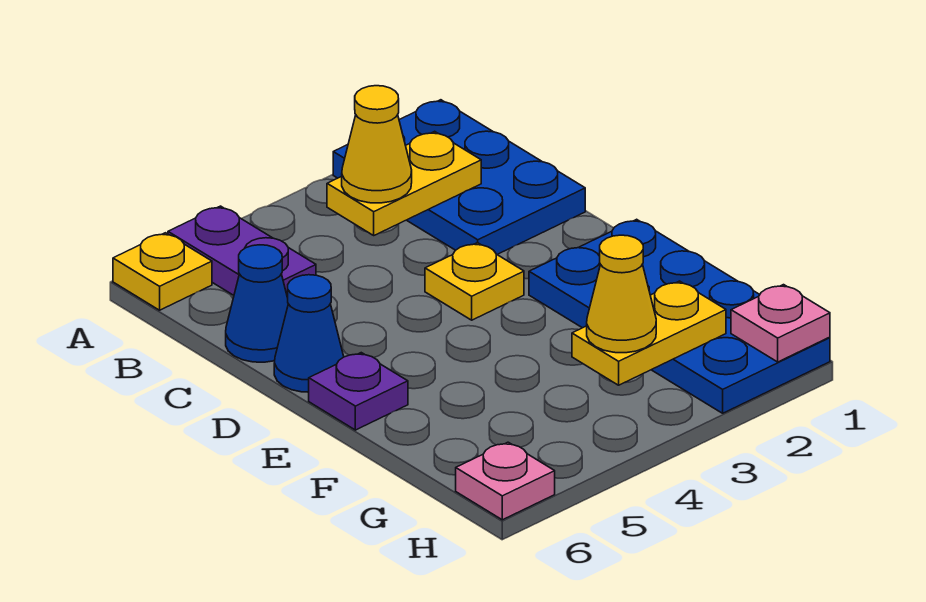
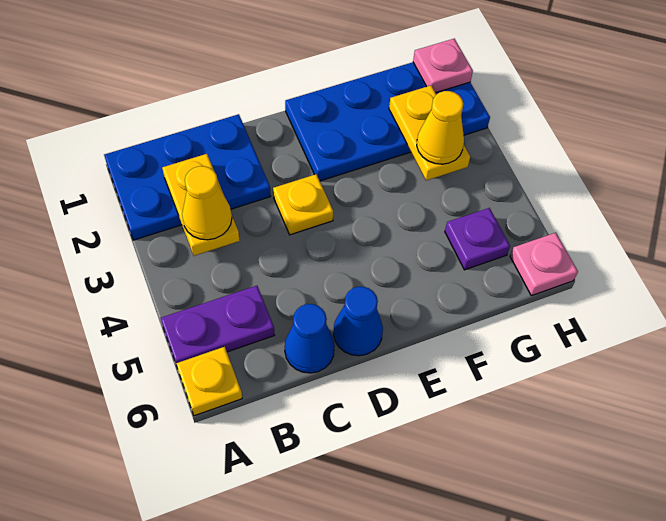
purple 1x1 plate [309,353,408,430] -> purple 1x1 plate moved to [445,208,510,270]

